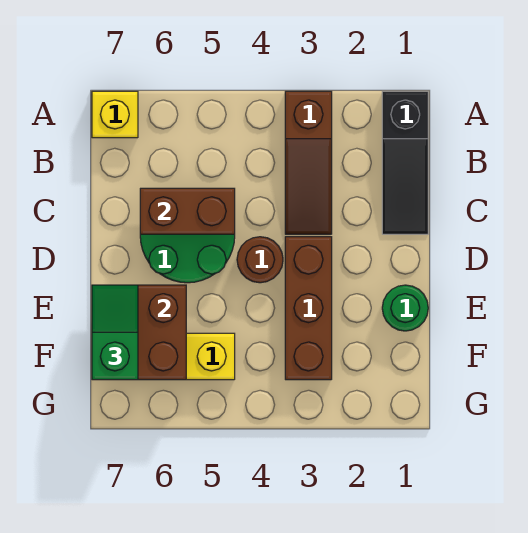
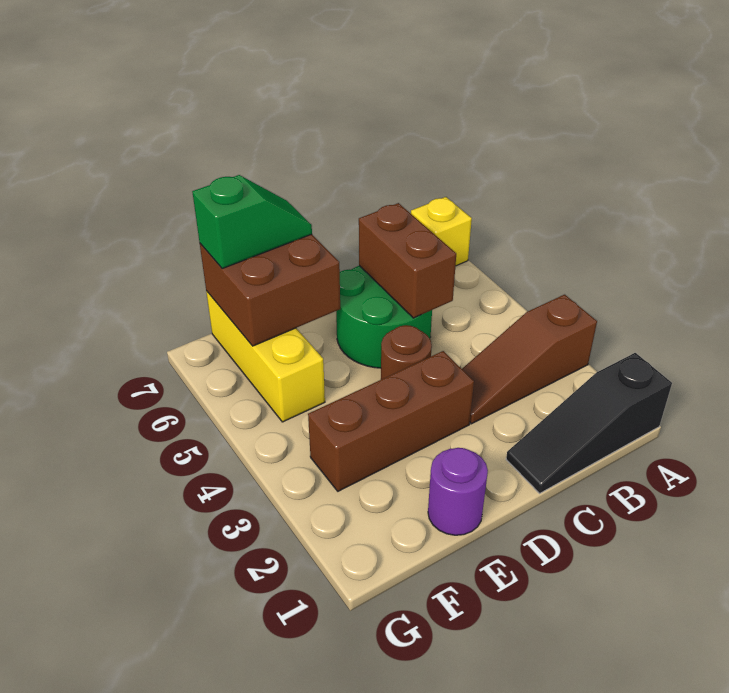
green 1x1 round brick [382,285,428,331] -> purple 1x1 round brick [428,448,488,535]

